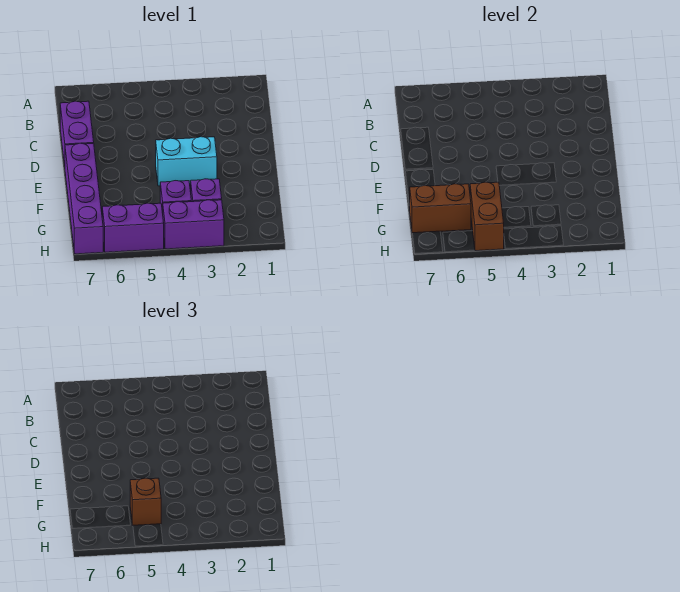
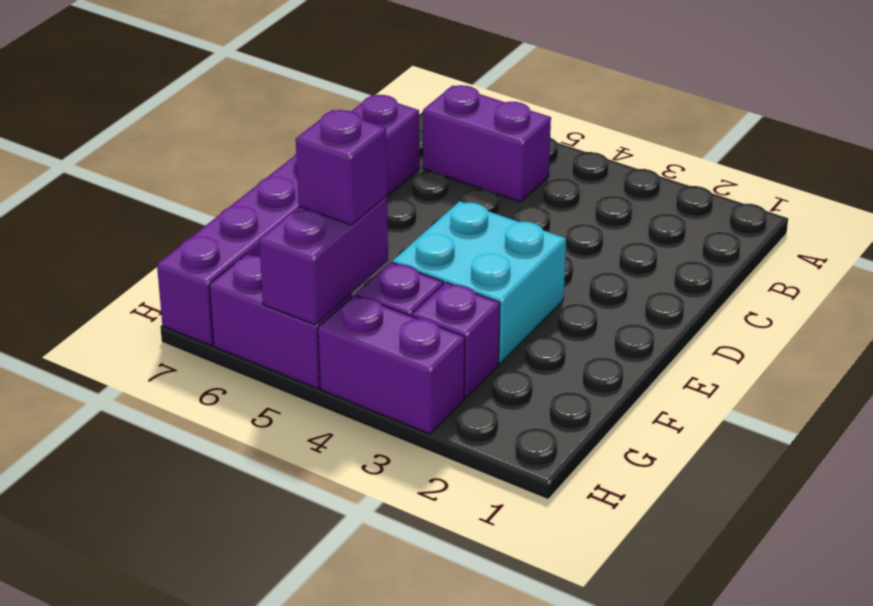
none -> purple 1x2 brick [423,85,551,202]
cyan 1x2 brick [156,137,217,186] -> cyan 2x2 brick [392,201,566,363]
brown 1x2 brick [470,182,504,251] -> purple 1x2 brick [259,196,388,325]
brown 1x1 brick [130,478,161,525] -> purple 1x1 brick [296,110,387,225]
brown 1x2 brick [410,184,471,233] -> none

